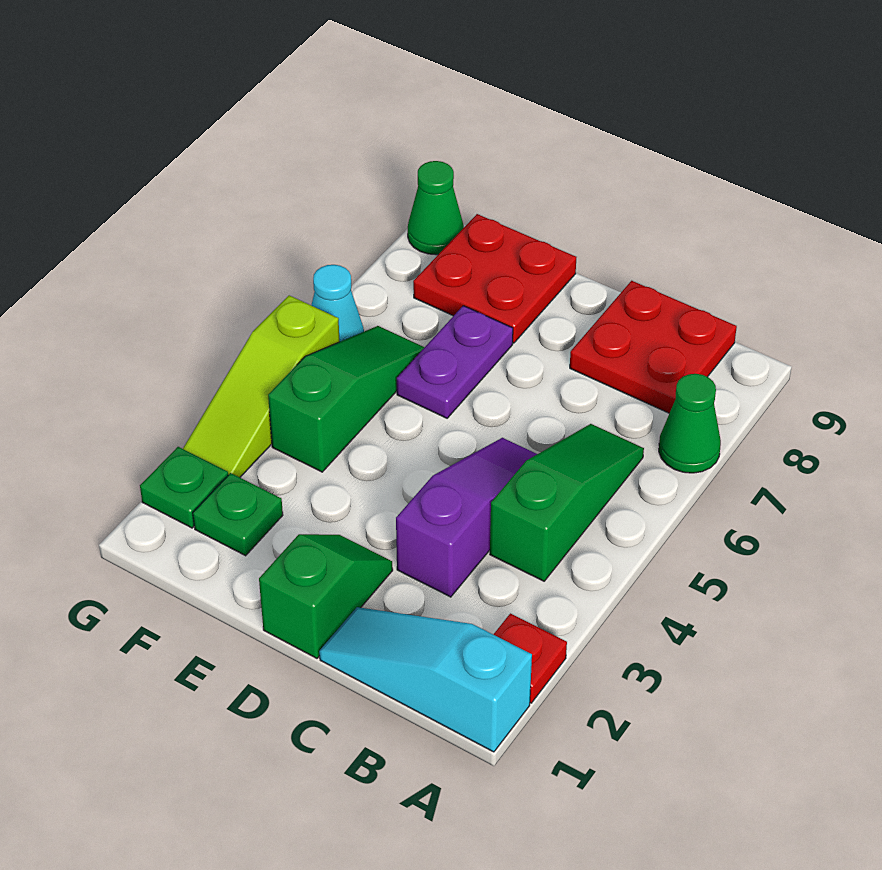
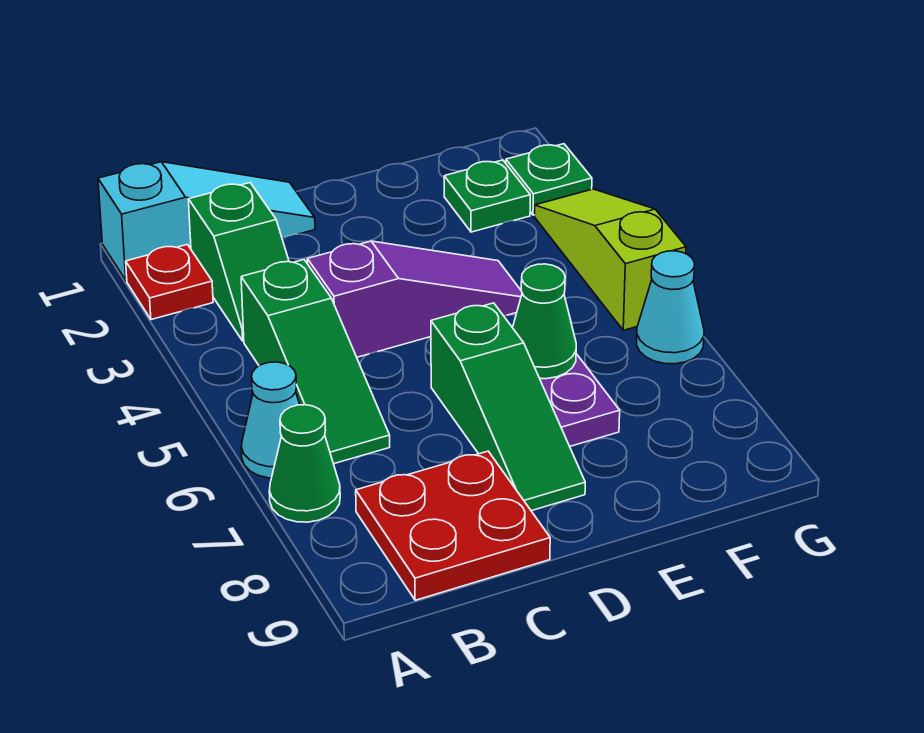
none -> cyan 1x1 cone [241,362,300,478]
purple 1x3 slope [396,438,537,597] -> purple 1x3 slope turned to [307,241,522,357]
green 1x2 slope [259,534,393,658] -> green 1x2 slope moved to [188,183,289,341]
red 2x2 plate [413,214,577,343] -> none
green 1x3 slope [268,326,425,472] -> green 1x3 slope moved to [431,303,585,511]
green 1x1 cone [408,161,464,255] -> green 1x1 cone moved to [513,264,576,379]

